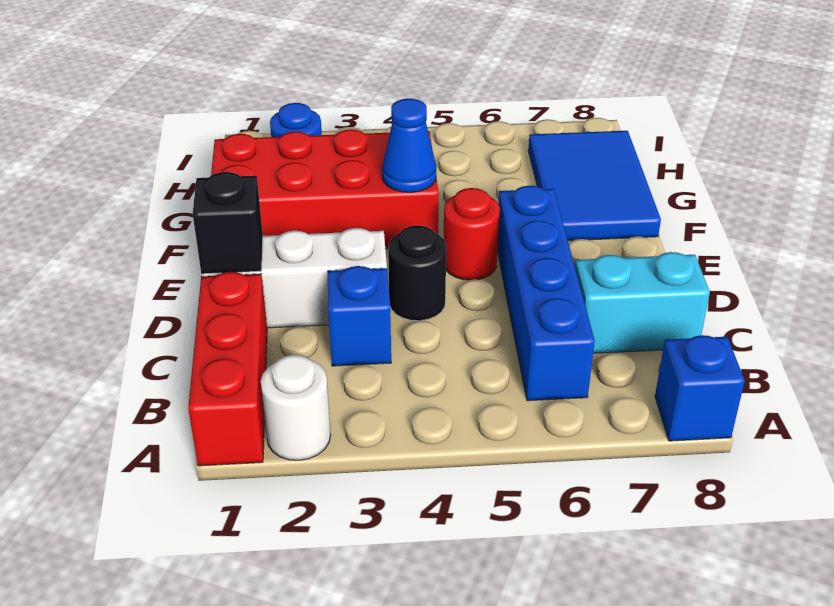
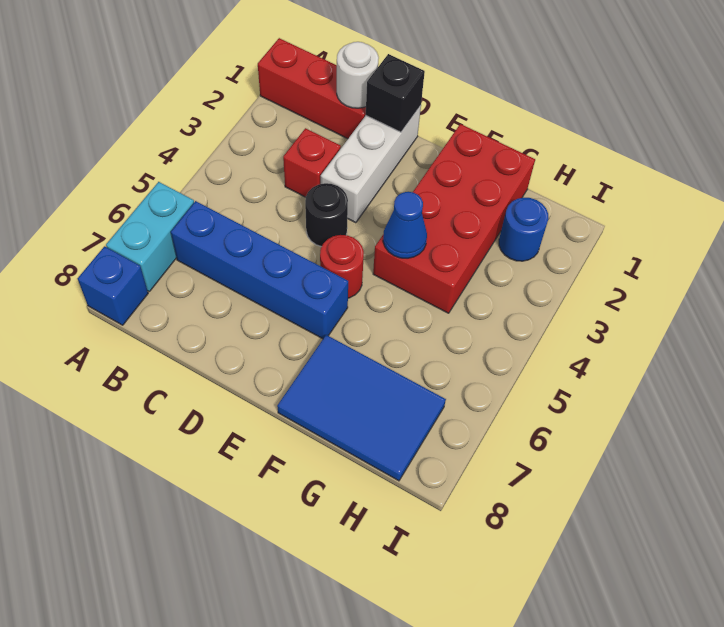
white 1x1 round brick [261,355,331,460] -> white 1x1 round brick moved to [337,42,379,108]
blue 1x1 brick [327,266,391,366] -> red 1x1 brick [283,128,341,197]
cyan 1x2 brick [575,252,710,353] -> cyan 1x2 brick moved to [106,182,194,291]

